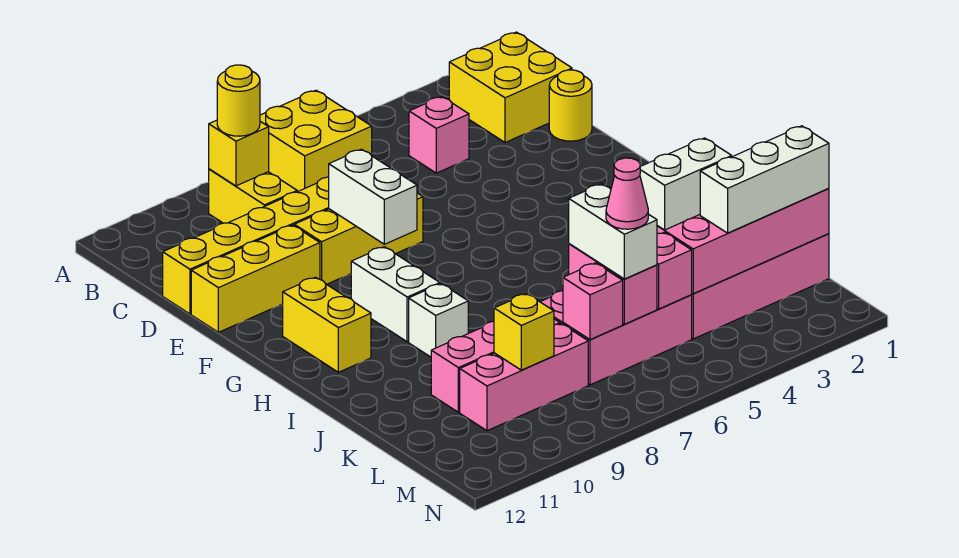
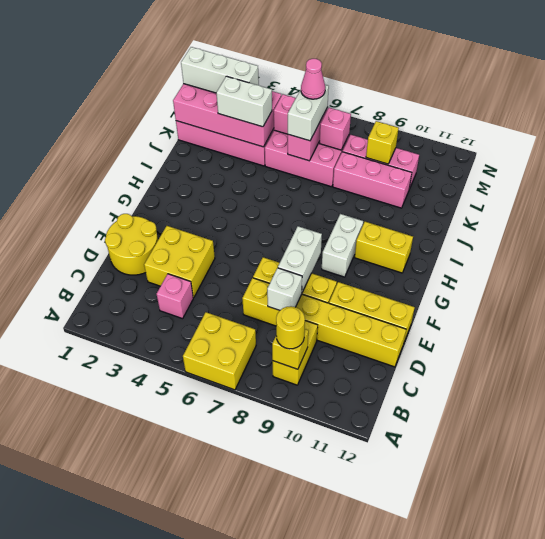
yellow 2x2 brick [449,32,572,143] -> yellow 2x2 brick moved to [144,226,215,298]
yellow 1x1 round brick [549,70,592,141] -> yellow 2x2 round brick [105,214,158,275]
yellow 1x2 brick [283,277,371,372] -> yellow 1x2 brick turned to [355,222,413,273]
white 1x1 brick [409,284,468,357] -> white 1x1 brick moved to [267,268,302,311]

